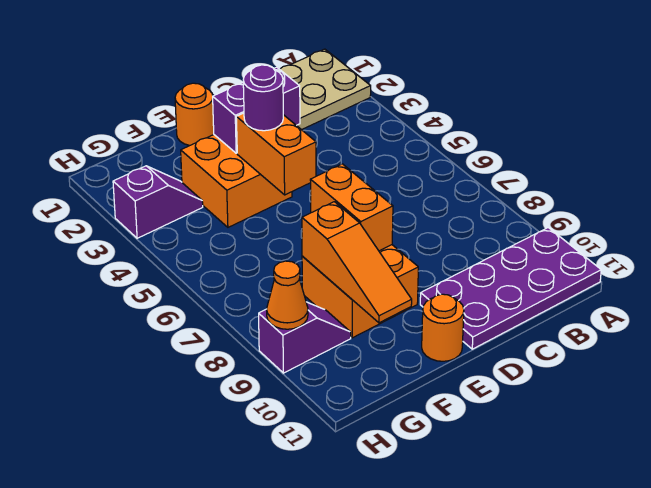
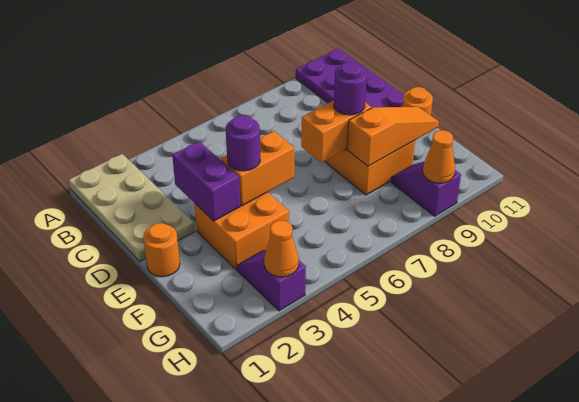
none -> purple 1x1 round brick [334,62,367,115]
none -> orange 1x1 cone [264,220,299,277]

